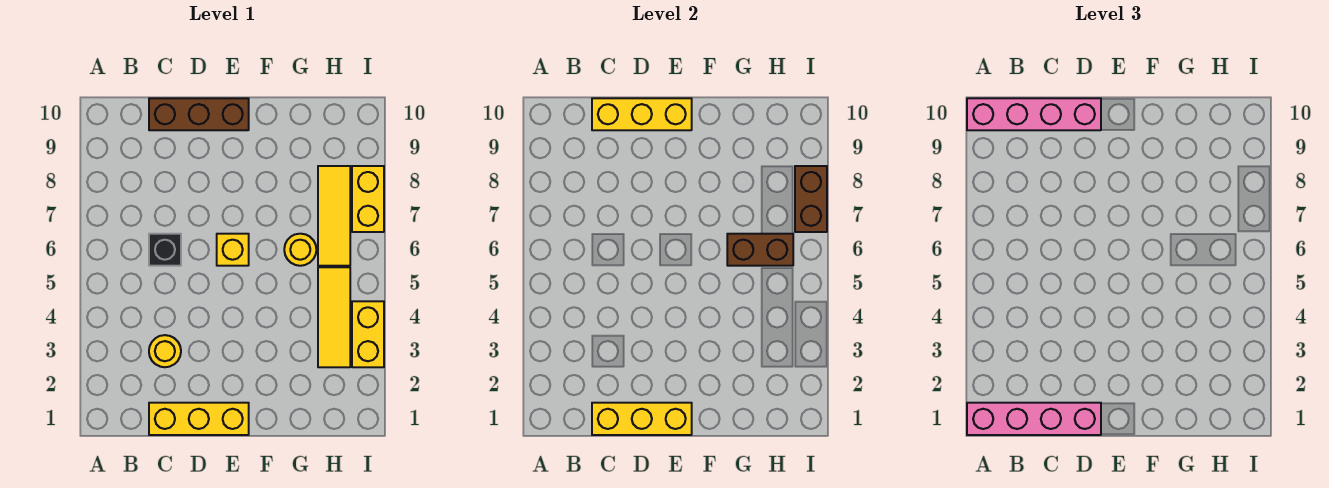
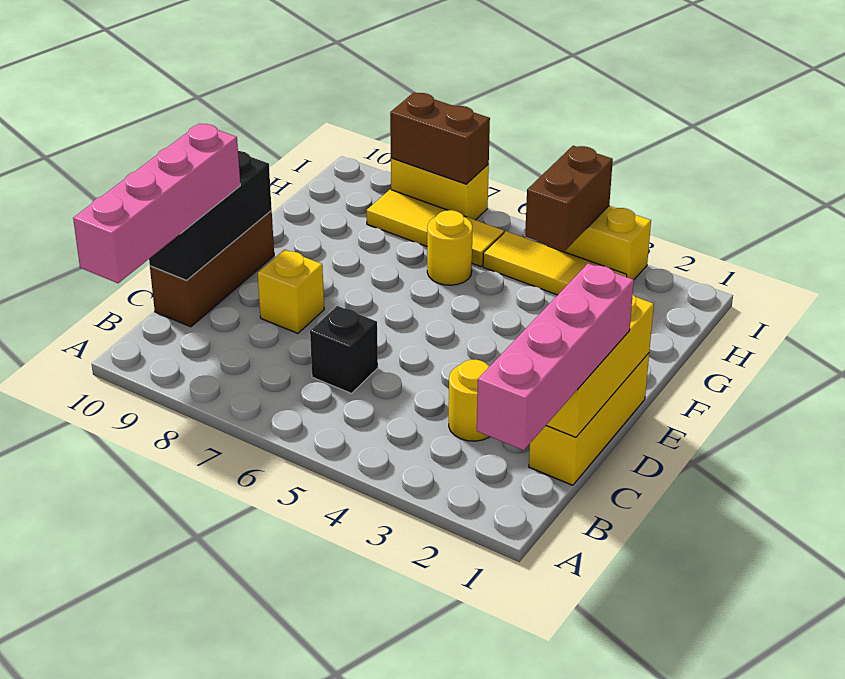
yellow 1x3 brick [592,98,692,130] -> black 1x3 brick [149,151,272,280]
yellow 1x1 brick [217,234,249,266] -> yellow 1x1 brick moved to [258,250,324,333]
brown 1x2 brick [727,234,793,266] -> brown 1x2 brick moved to [525,146,613,251]

